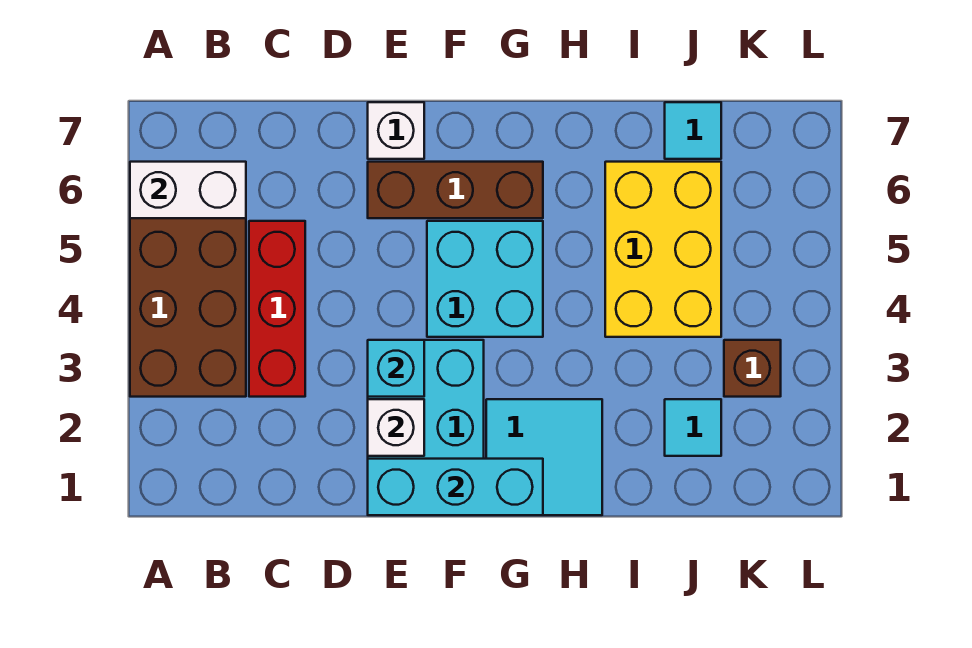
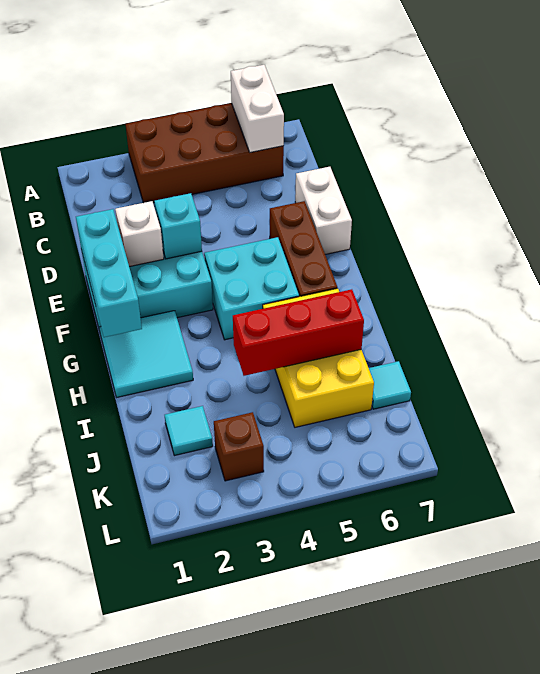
red 1x3 brick [249,221,305,397] -> red 1x3 brick moved to [233,289,364,376]
white 1x1 brick [368,102,424,159] -> white 1x2 brick [295,167,352,254]
yellow 2x3 brick [605,162,721,337] -> yellow 2x3 brick turned to [263,288,374,427]

